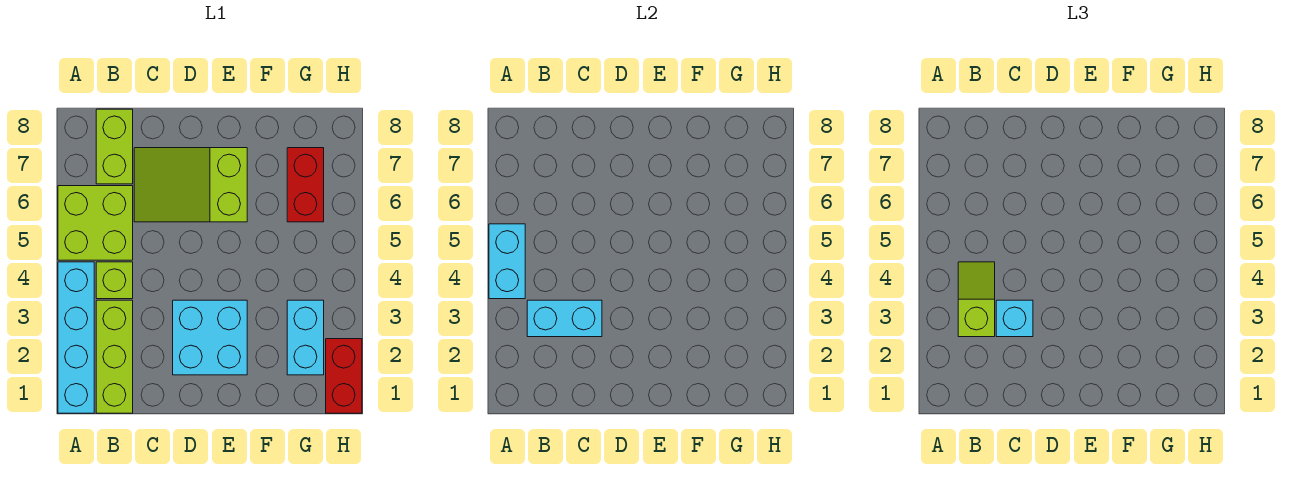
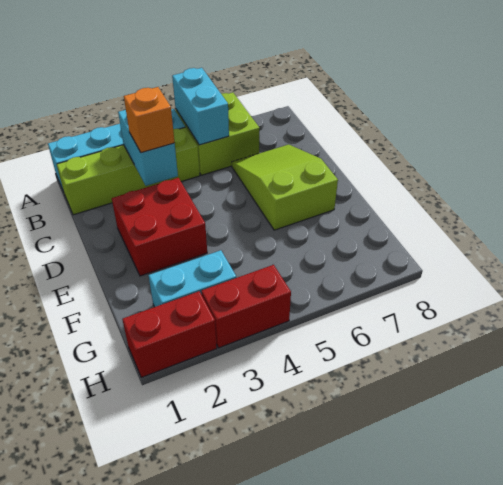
cyan 1x2 brick [489,224,525,299] -> cyan 1x2 brick turned to [172,68,229,145]
lime 1x2 slope [958,262,995,337] -> none
lime 1x2 brick [96,109,133,184] -> none
cyan 1x1 brick [996,300,1033,337] -> orange 1x1 brick [124,87,175,153]
cyan 2x2 brick [173,300,247,375] -> red 2x2 brick [112,178,207,276]
red 1x2 brick [287,148,324,222] -> red 1x2 brick moved to [201,265,291,348]

